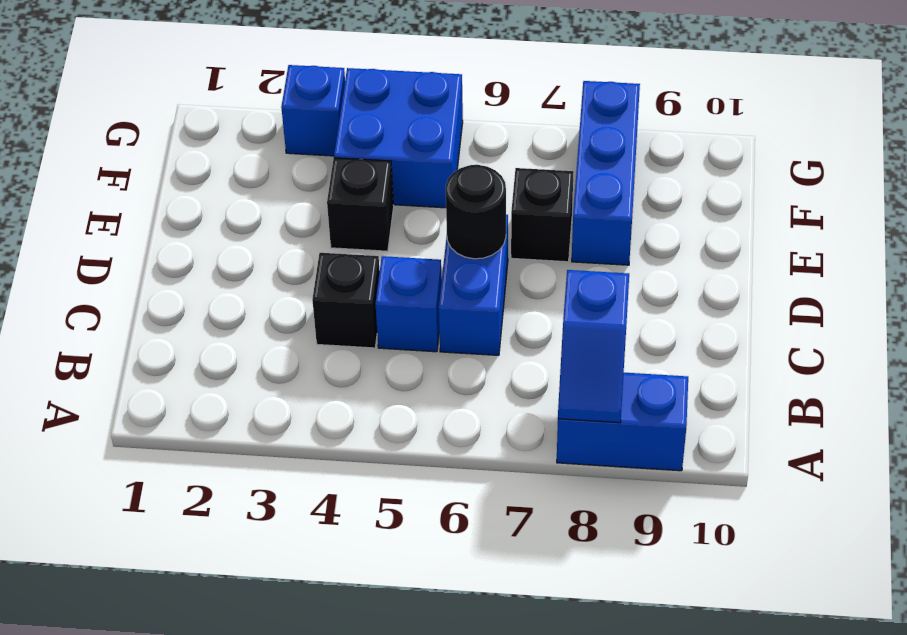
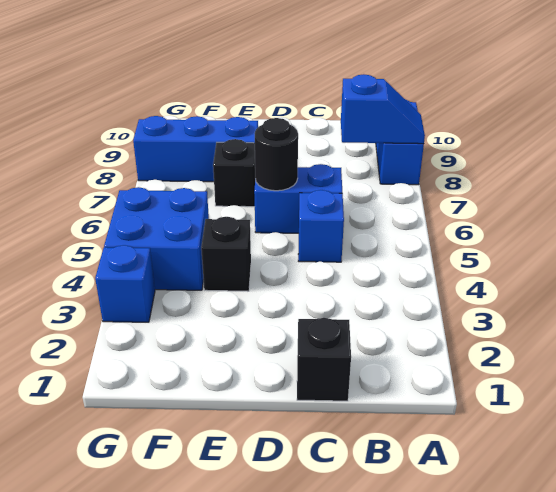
black 1x1 brick [312,253,380,348] -> black 1x1 brick moved to [297,318,351,401]

